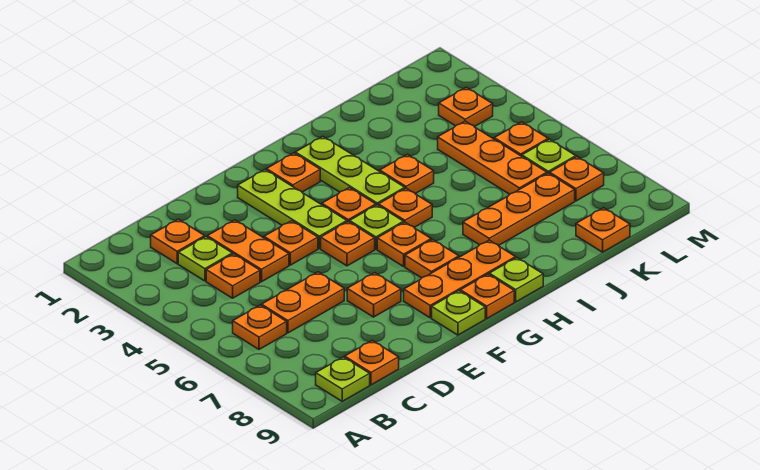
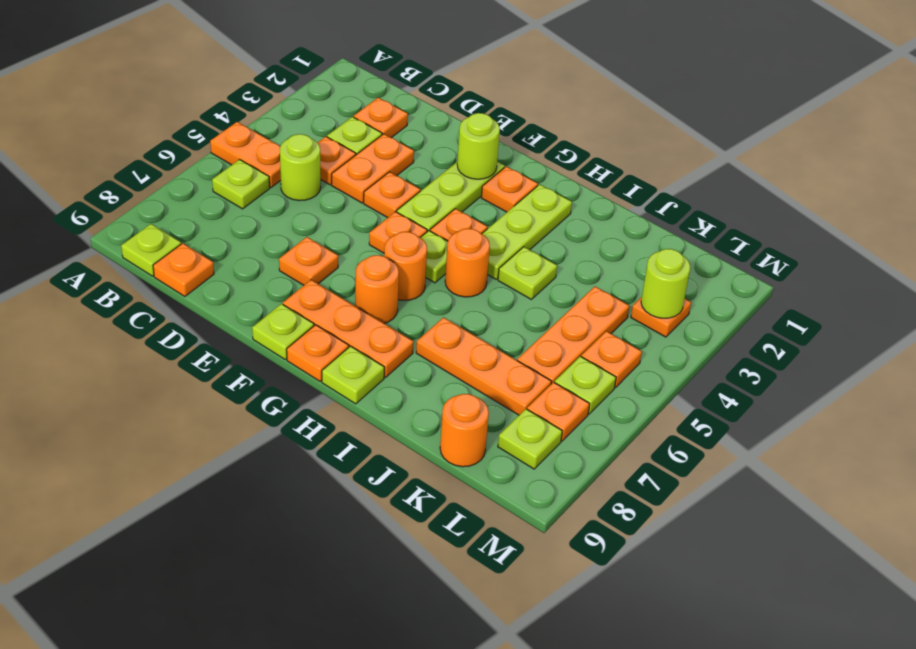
orange 1x1 plate [233,305,287,349] -> lime 1x1 plate [212,160,270,209]
none -> lime 1x1 round brick [280,134,321,201]
orange 1x2 plate [262,272,344,333] -> orange 1x2 plate moved to [210,122,281,187]
none -> lime 1x1 round brick [457,113,500,179]
orange 1x1 plate [377,222,431,266] -> orange 1x1 round brick [384,232,427,300]
orange 1x1 plate [405,240,459,278] -> orange 1x1 round brick [355,255,399,324]
orange 1x1 plate [379,188,432,227] -> orange 1x1 round brick [445,229,490,297]
orange 1x1 plate [380,154,434,194] -> lime 1x1 plate [498,247,557,299]
orange 1x1 plate [576,208,630,252] -> orange 1x1 round brick [440,394,489,467]
none -> lime 1x1 round brick [641,249,690,318]
none -> lime 1x1 plate [498,409,562,469]

